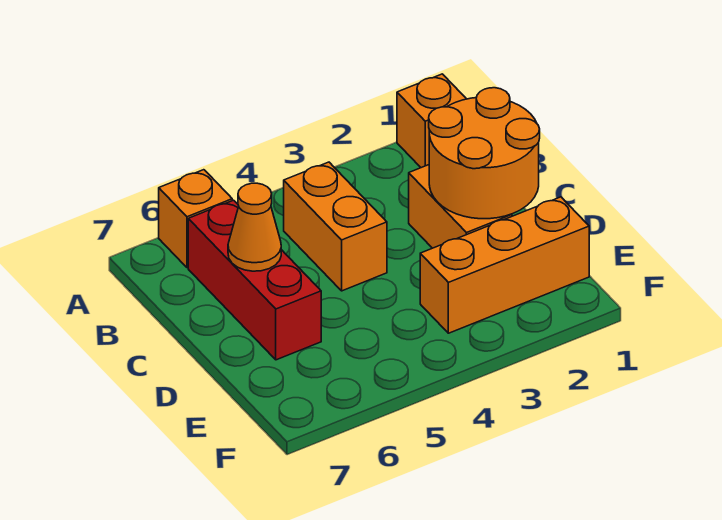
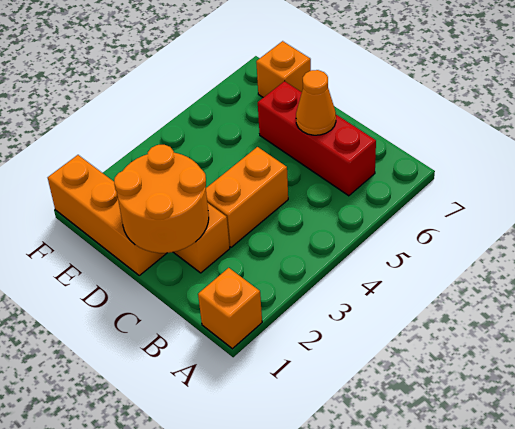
orange 1x1 brick [159,170,232,268] -> orange 1x1 brick moved to [256,41,311,98]
orange 1x2 brick [284,162,387,291] -> orange 1x2 brick turned to [206,147,288,247]
orange 1x3 brick [420,197,589,333] -> orange 1x3 brick turned to [48,155,167,275]

